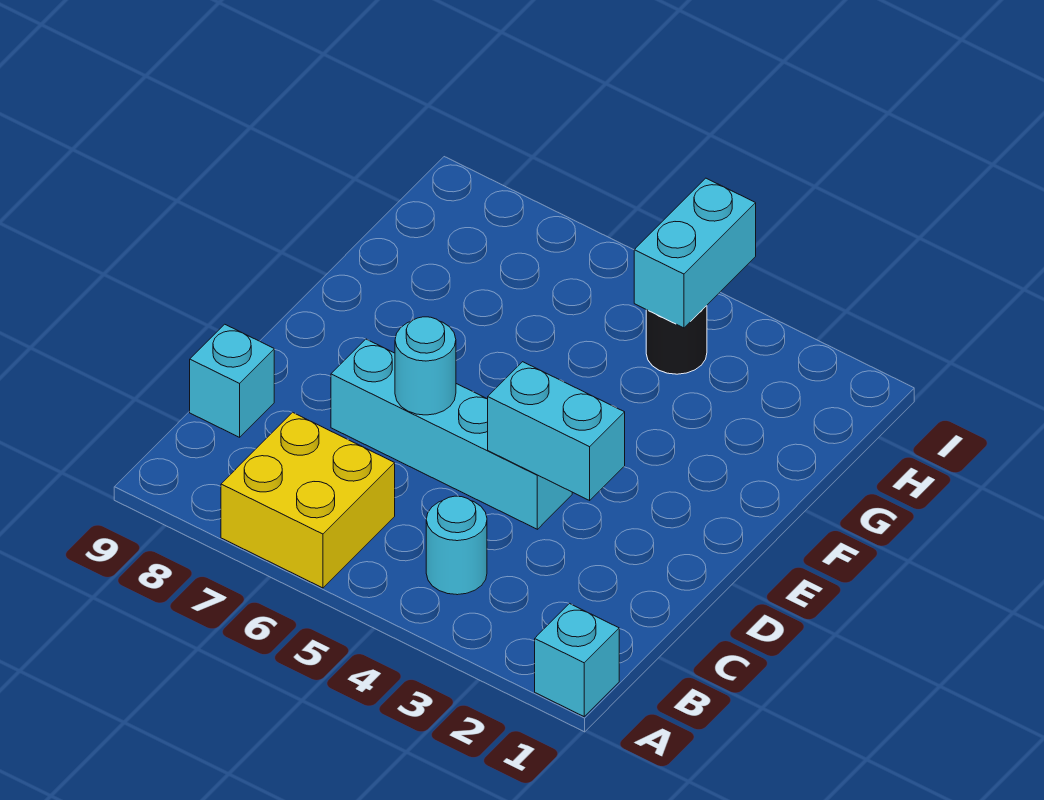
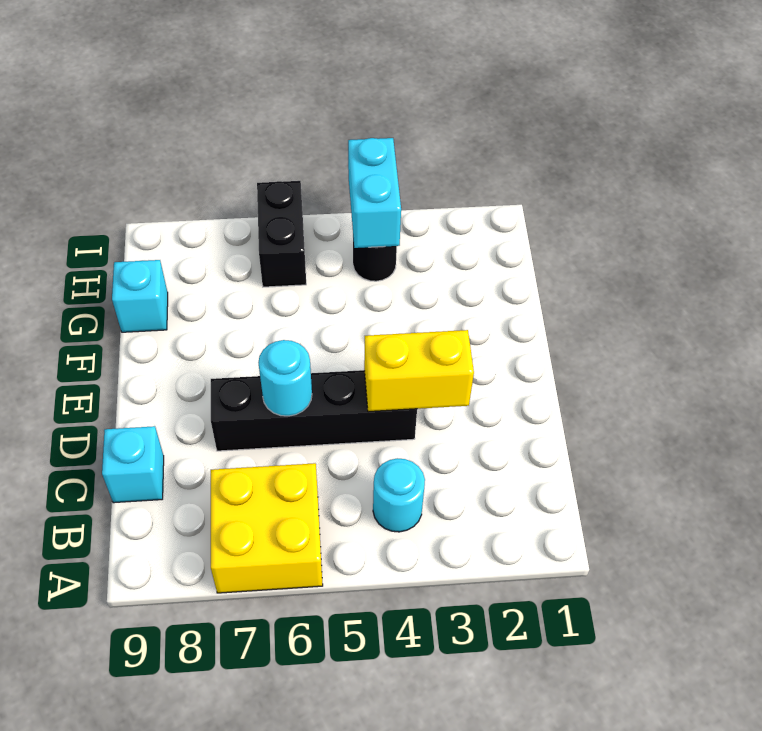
cyan 1x1 brick [535,604,619,716] -> cyan 1x1 brick moved to [112,260,168,332]
cyan 1x2 brick [488,362,625,500] -> yellow 1x2 brick [364,330,474,412]
cyan 1x4 brick [331,339,572,529] -> black 1x4 brick [211,370,417,451]
none -> black 1x2 brick [257,181,306,287]

